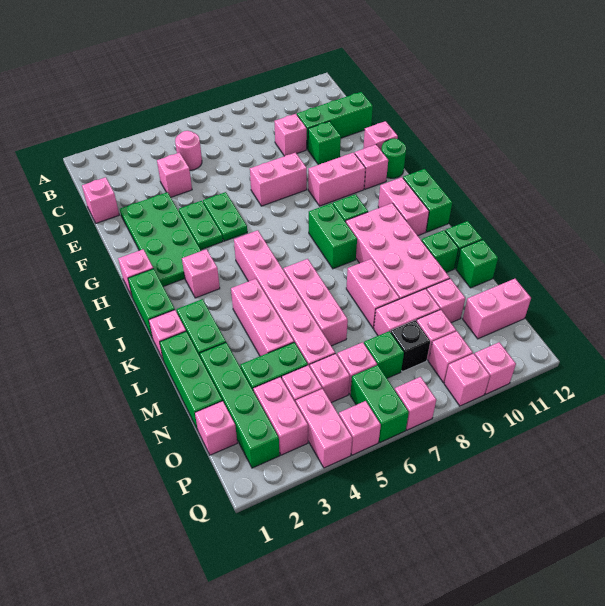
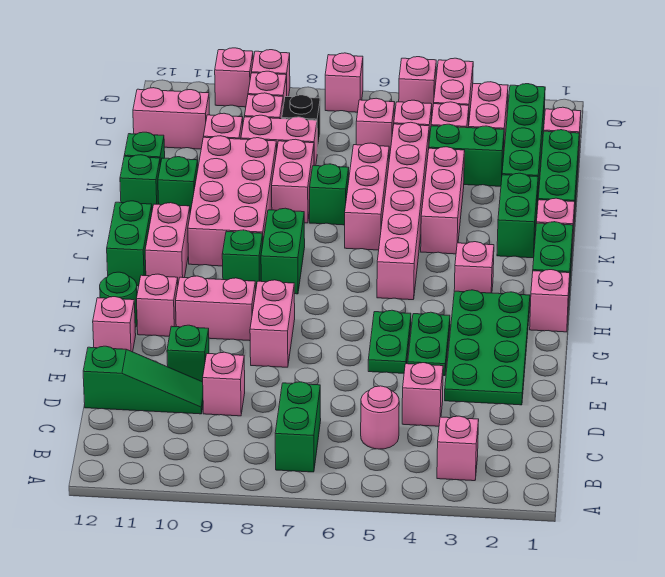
pink 1x1 brick [82,177,119,223] -> pink 1x1 brick moved to [437,416,479,481]
green 1x3 brick [297,92,373,149] -> green 1x3 slope [83,346,203,414]
pink 1x2 brick [250,153,307,206] -> pink 1x2 brick turned to [250,280,295,367]
green 1x1 brick [364,331,404,378] -> green 1x1 brick moved to [310,164,349,225]
green 1x2 brick [350,365,409,442] -> green 1x2 brick moved to [275,382,321,472]

